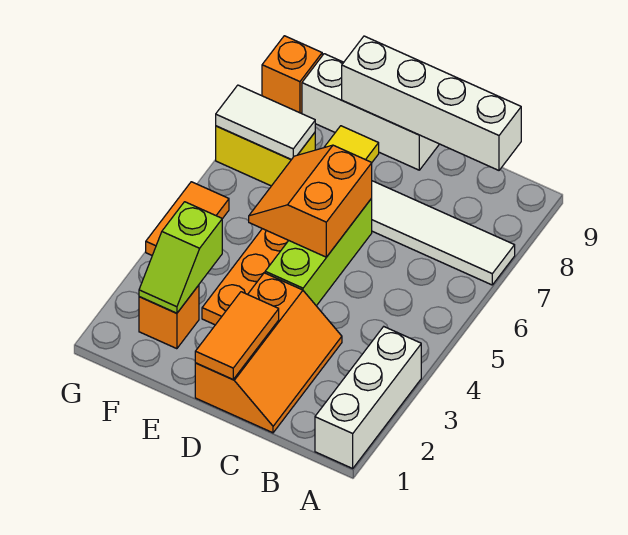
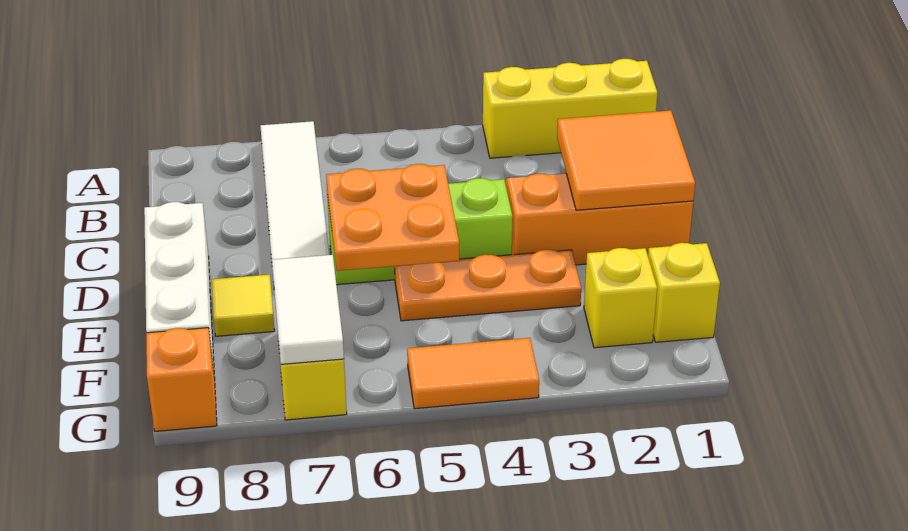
white 1x3 brick [315,327,421,468] -> yellow 1x3 brick [483,59,657,158]
white 1x4 brick [342,36,521,170] -> none
orange 1x2 tile [195,292,279,379] -> orange 2x2 tile [557,110,695,210]
orange 2x2 slope [249,145,372,257] -> orange 2x2 plate [326,164,459,271]
none -> yellow 1x1 brick [648,243,720,342]
orange 1x1 brick [139,285,199,349] -> yellow 1x1 brick [584,248,657,348]
lime 1x2 slope [139,202,222,313] -> none

